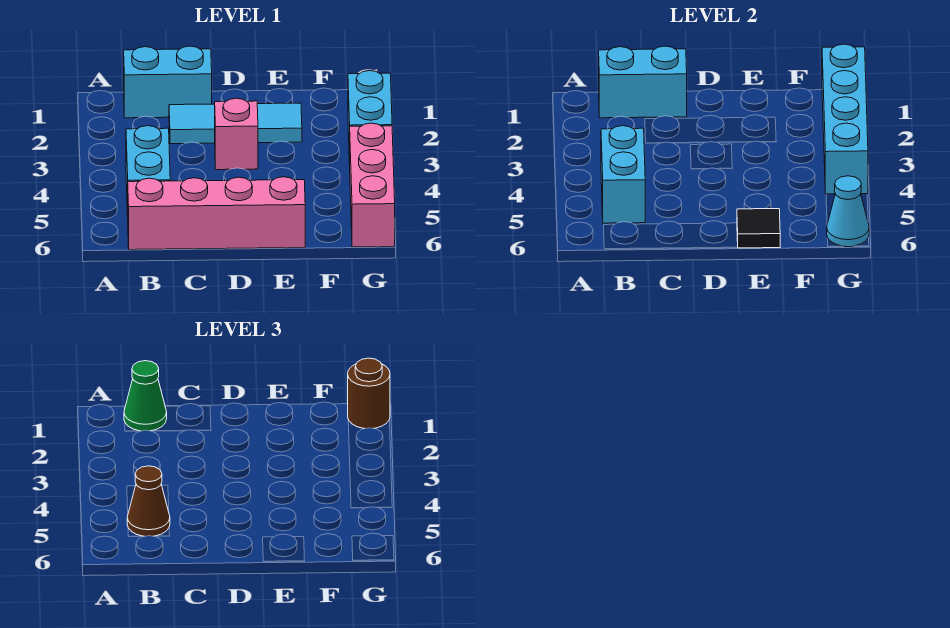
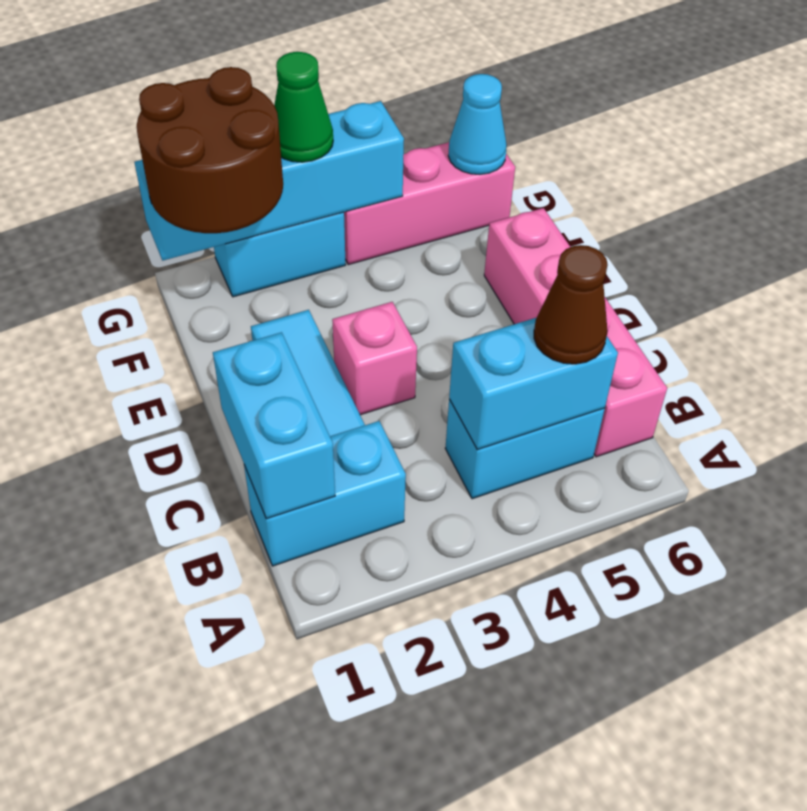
cyan 1x2 brick [124,46,212,118] -> cyan 1x2 brick turned to [244,421,406,566]
green 1x1 cone [124,361,167,431] -> green 1x1 cone moved to [274,52,333,162]
black 1x1 tile [737,209,780,248] -> none
brown 1x1 round brick [348,358,390,429] -> brown 2x2 round brick [137,67,283,233]

